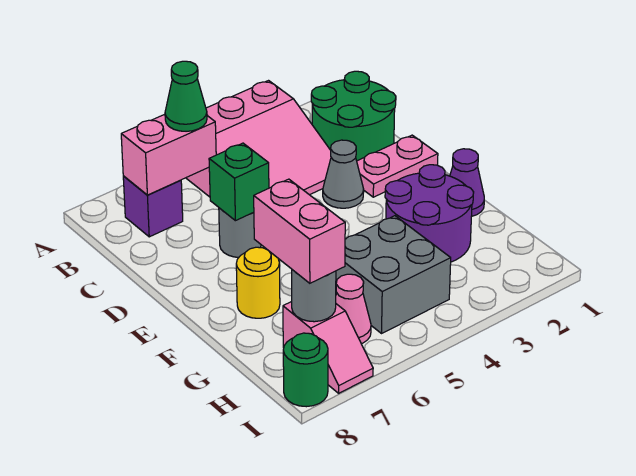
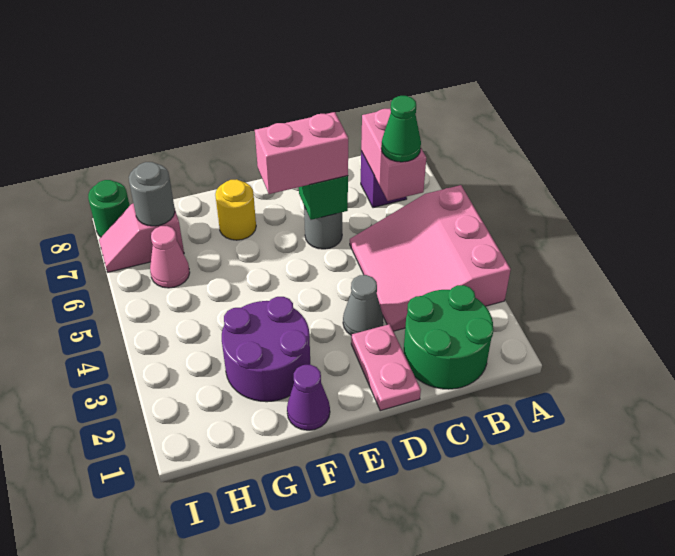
grey 2x2 brick [336,216,451,333] -> none
pink 1x2 brick [254,179,345,283] -> pink 1x2 brick moved to [255,112,348,194]

